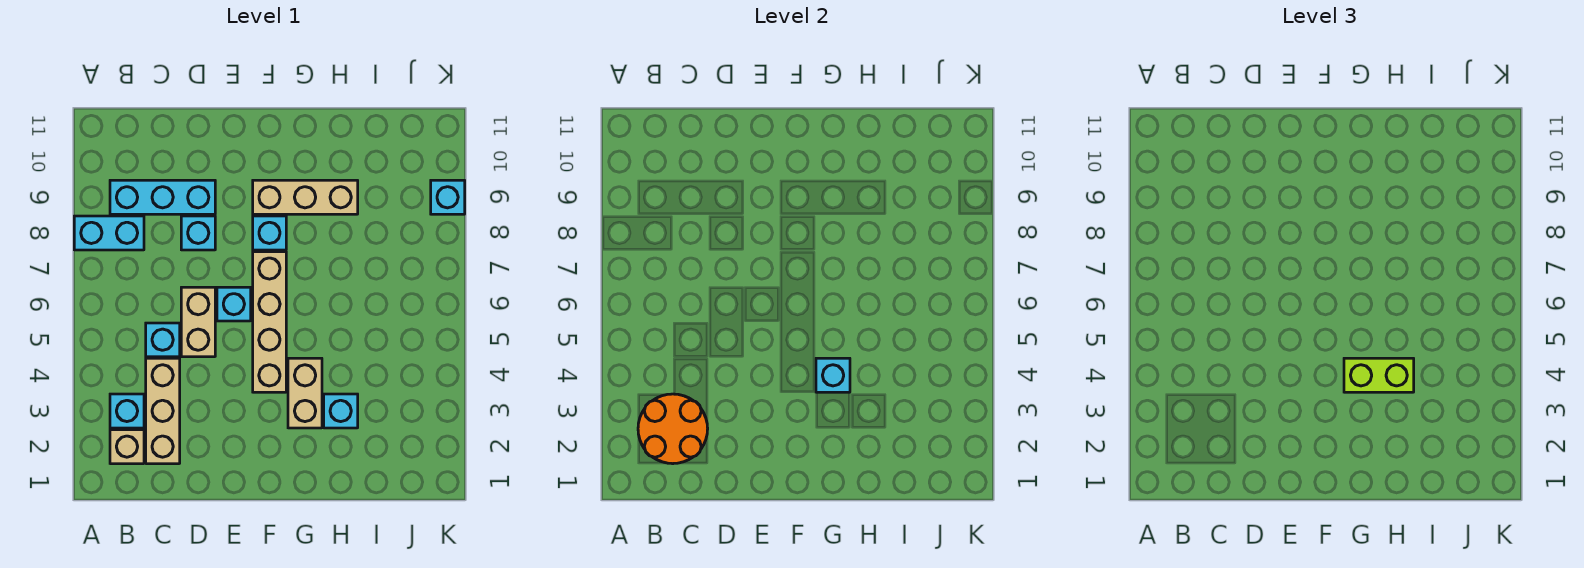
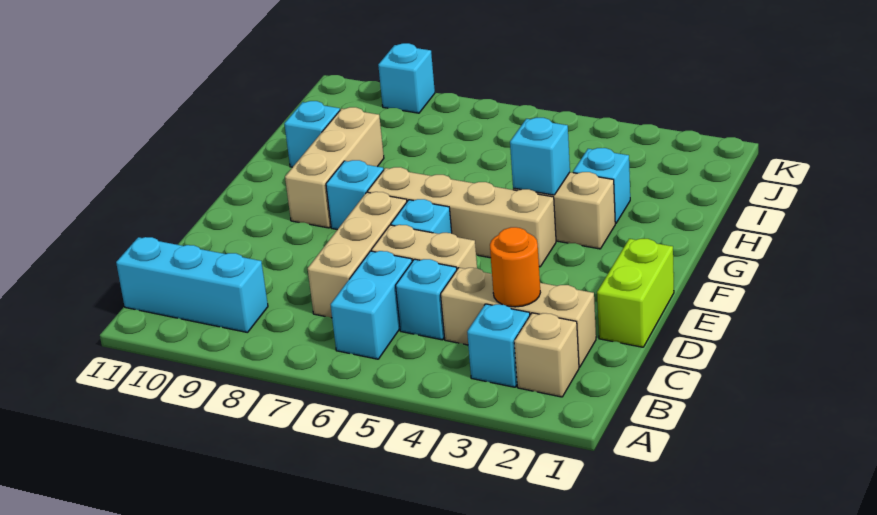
cyan 1x2 brick [74,216,144,250] -> cyan 1x2 brick moved to [331,251,412,359]
orange 2x2 round brick [638,394,708,464] -> orange 1x1 round brick [490,227,540,307]
cyan 1x3 brick [110,180,215,214] -> cyan 1x3 brick turned to [116,237,268,333]
none -> tan 1x3 brick [308,192,407,318]
cyan 1x1 brick [181,216,215,250] -> cyan 1x1 brick moved to [284,101,340,167]
lime 1x2 brick [1344,358,1414,392] -> lime 1x2 brick moved to [597,239,674,347]

